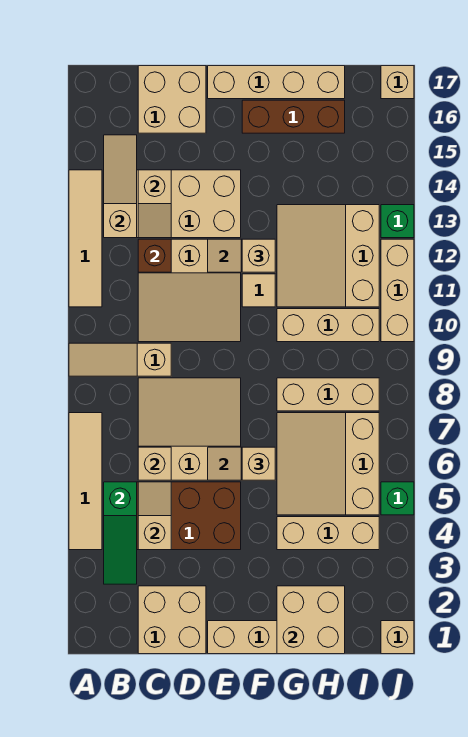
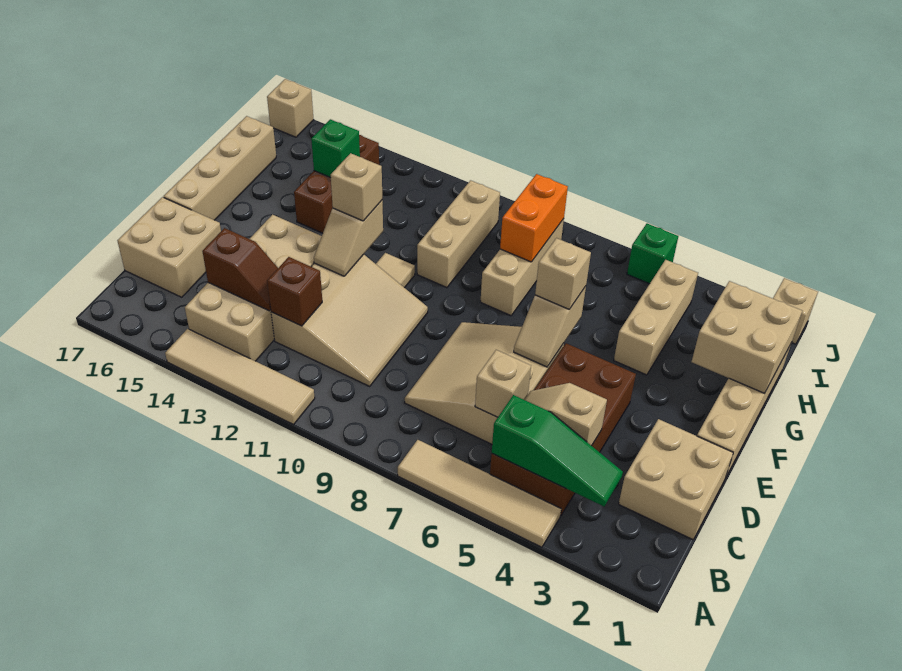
tan 1x3 slope [69,343,171,376] -> none
tan 1x3 slope [104,135,137,238] -> none
tan 1x2 slope [138,170,171,238] -> brown 1x2 slope [202,228,278,311]
brown 1x3 brick [242,100,345,133] -> brown 1x3 brick moved to [294,135,379,233]
tan 3x3 slope [277,413,379,515] -> none
tan 3x3 slope [277,205,379,307] -> none
none -> orange 1x2 brick [500,174,568,262]
tan 1x3 brick [381,239,414,342] -> none
green 1x1 brick [381,205,414,238] -> green 1x1 brick moved to [311,119,360,178]

